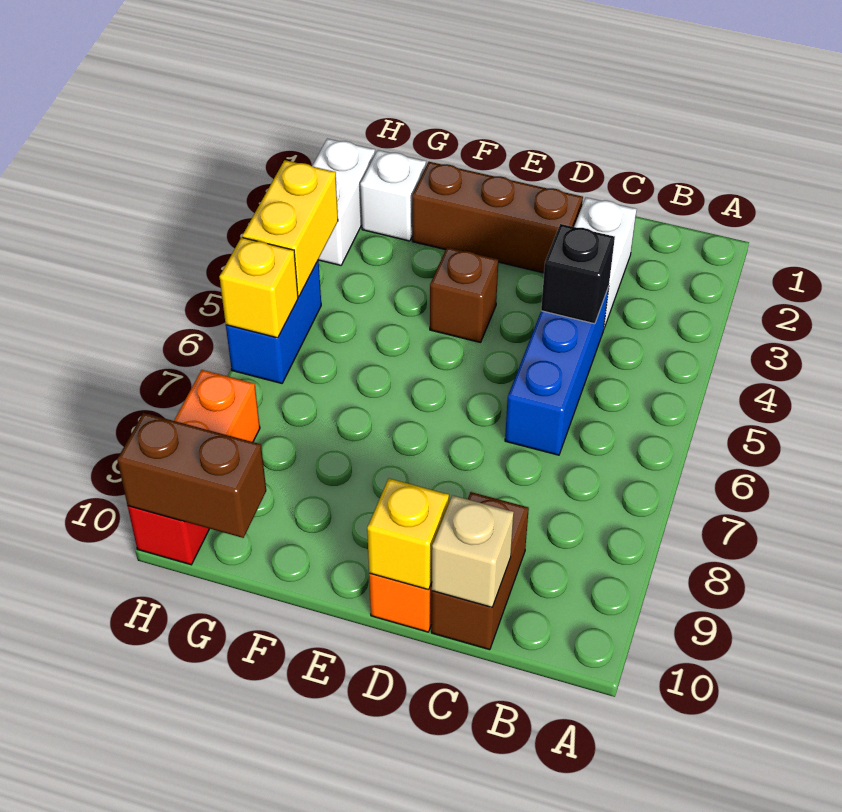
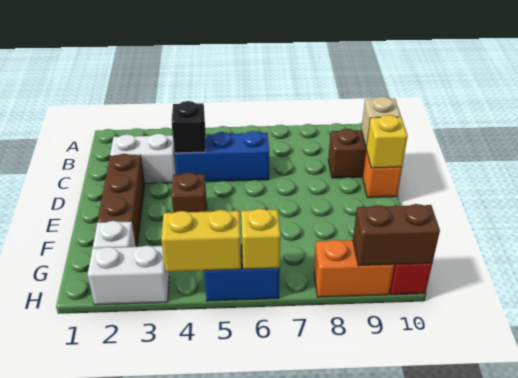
brown 1x2 brick [117,413,266,538] -> brown 1x2 brick turned to [353,204,440,266]

